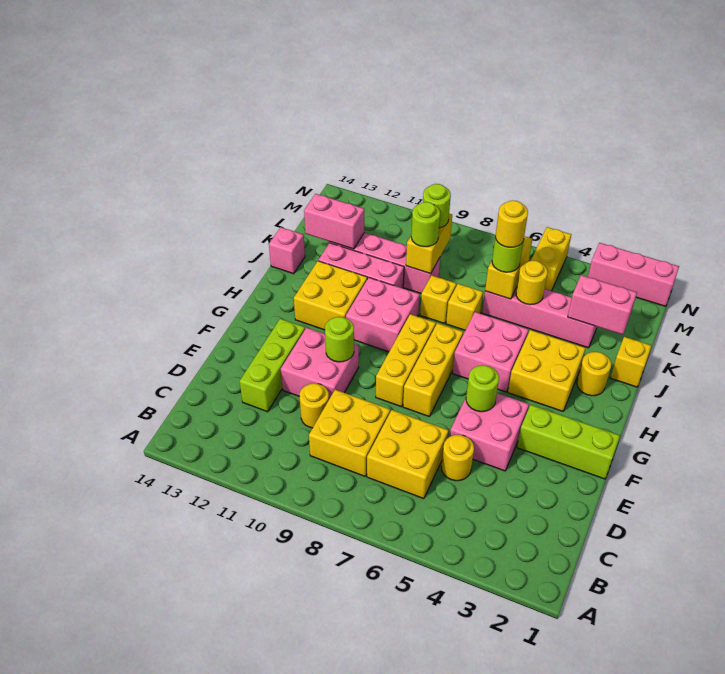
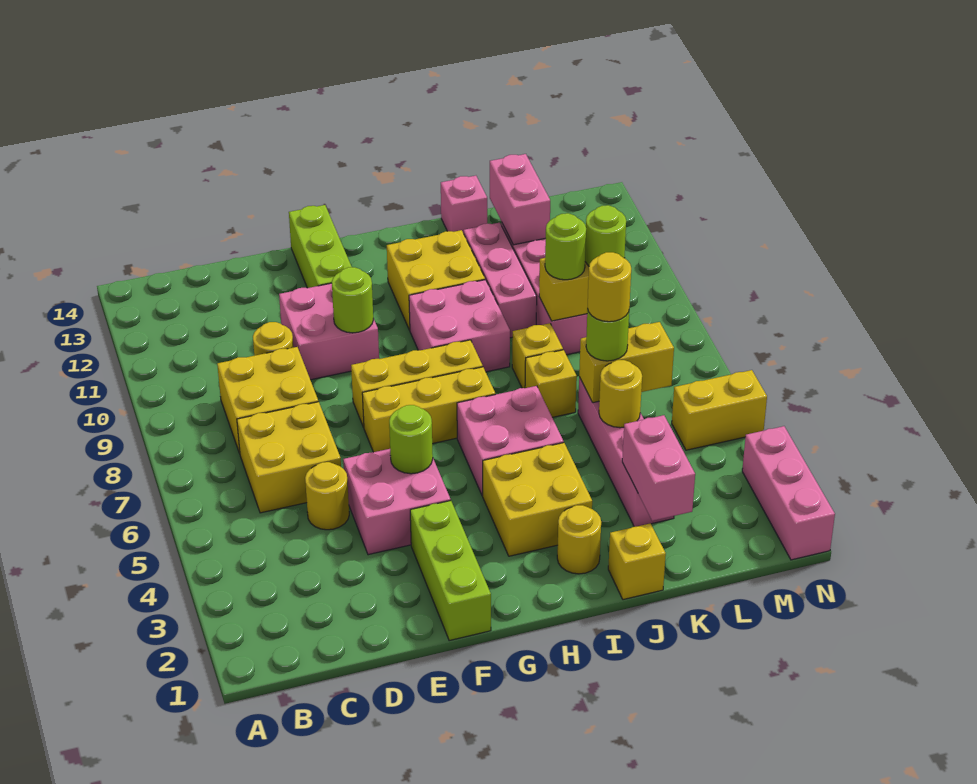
lime 1x3 brick [240,319,305,412] -> lime 1x3 brick turned to [289,205,352,288]

